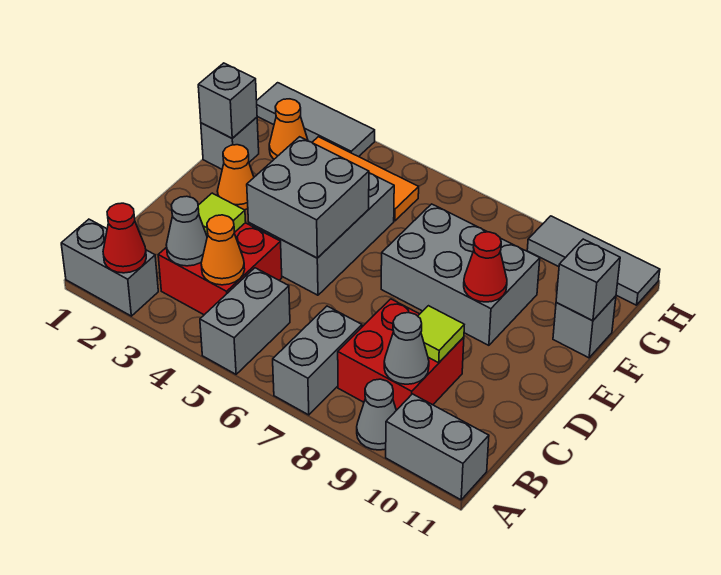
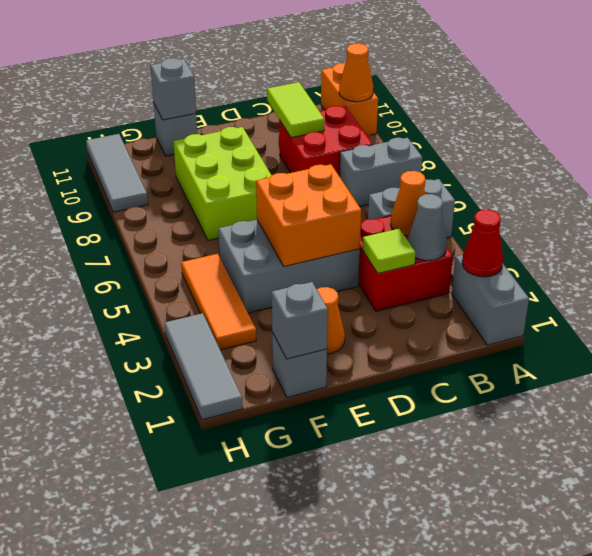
grey 1x1 cone [357,379,396,450] -> none
grey 1x2 brick [386,394,489,500] -> orange 1x2 brick [321,63,378,135]
grey 1x1 cone [384,313,429,384] -> none
lime 1x1 tile [418,306,464,363] -> lime 1x2 tile [267,82,324,138]
grey 2x2 brick [247,137,369,258] -> orange 2x2 brick [256,164,361,266]
grey 2x3 brick [381,204,540,345] -> lime 2x3 brick [173,127,272,241]
red 1x1 cone [464,232,507,302] -> none
orange 1x1 cone [269,99,308,159] -> orange 1x1 cone moved to [339,43,373,102]

